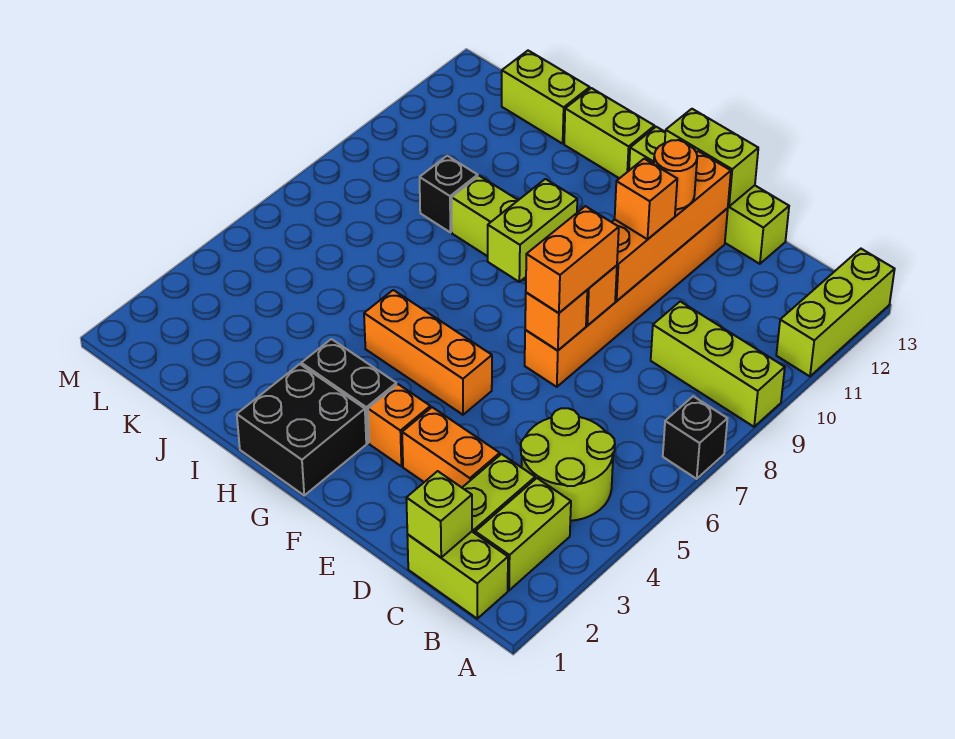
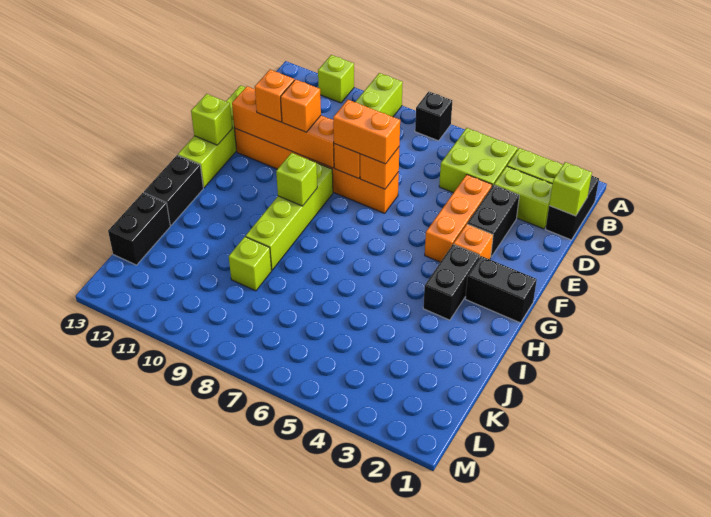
lime 1x3 brick [776,249,895,376] -> lime 1x1 brick [318,55,354,103]
lime 1x2 brick [407,532,508,619] -> black 1x2 brick [546,176,599,240]
lime 2x2 round brick [521,408,615,521] -> lime 2x2 brick [439,128,518,193]
orange 1x2 brick [402,407,500,487] -> black 1x2 brick [467,185,519,257]
orange 1x1 round brick [654,140,697,209] -> orange 1x1 brick [255,70,294,122]
lime 1x2 brick [665,109,758,206] -> lime 1x1 brick [191,94,232,145]
orange 1x3 brick [364,290,492,415] -> orange 1x3 brick moved to [425,175,492,262]
black 2x2 brick [237,364,366,495] -> black 1x2 brick [465,256,537,323]
lime 1x2 brick [488,179,577,282] -> lime 1x1 brick [276,153,317,206]
lime 1x2 brick [564,88,655,178] -> black 1x2 brick [144,155,203,225]
black 1x1 brick [420,156,478,232] -> lime 1x1 brick [229,237,272,291]
lime 1x2 brick [502,51,590,144] -> black 1x2 brick [108,193,170,265]

